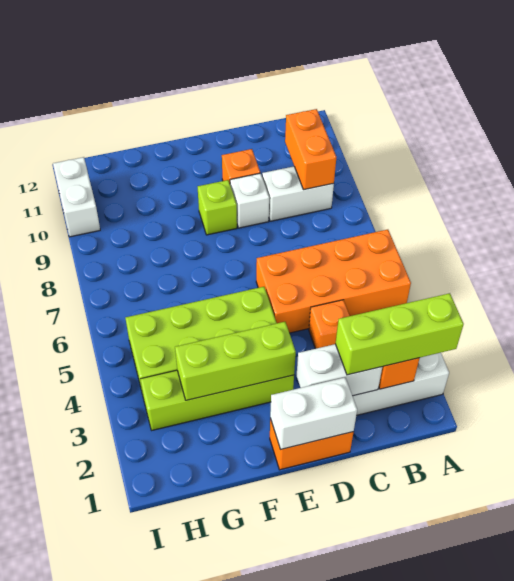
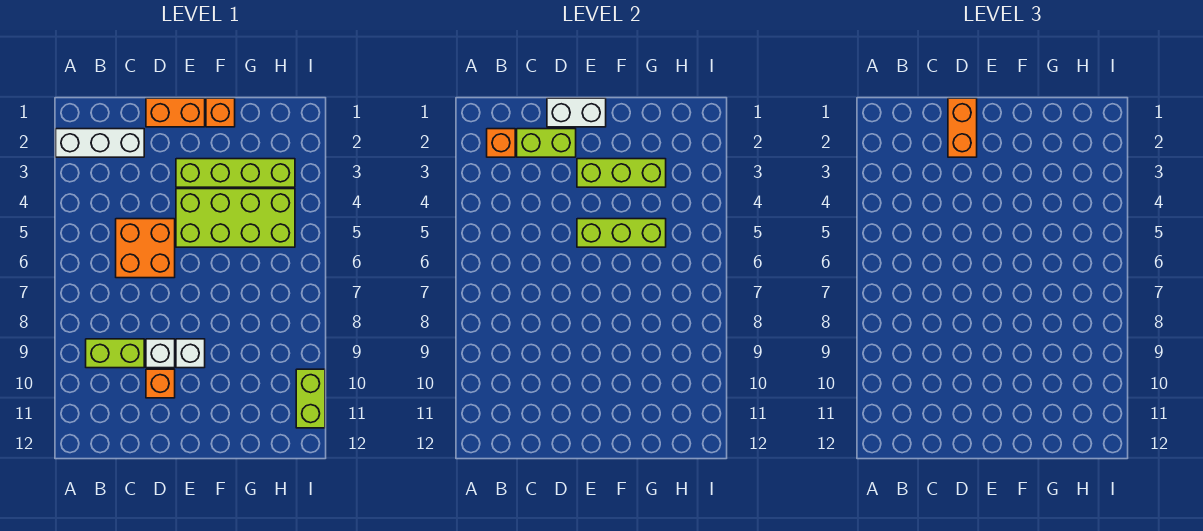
lime 1x3 brick [335,293,464,375] -> lime 1x3 brick moved to [577,219,666,247]
orange 2x4 brick [256,230,411,333] -> orange 2x2 brick [116,219,175,278]
white 1x2 brick [262,166,334,221] -> lime 1x2 brick [86,339,144,368]
orange 1x2 brick [285,109,336,190] -> orange 1x2 brick moved to [948,98,977,157]
white 1x2 brick [296,344,382,396] -> lime 1x2 brick [517,129,576,157]
orange 1x1 brick [309,300,350,349] -> orange 1x1 brick moved to [206,98,235,127]
lime 1x1 brick [198,180,237,235] -> white 1x1 brick [176,339,205,368]
white 1x2 brick [53,157,100,237] -> lime 1x2 brick [296,369,325,428]

